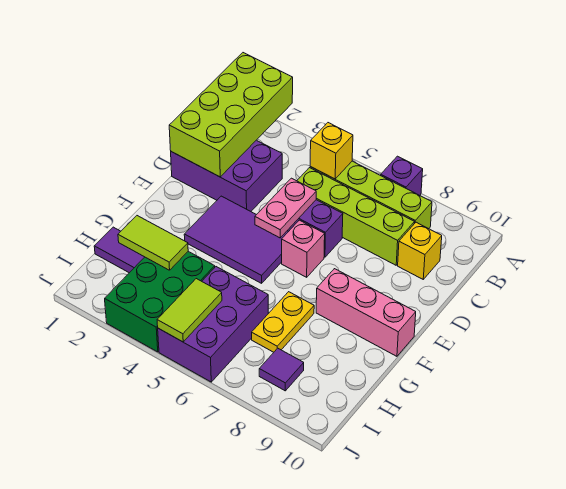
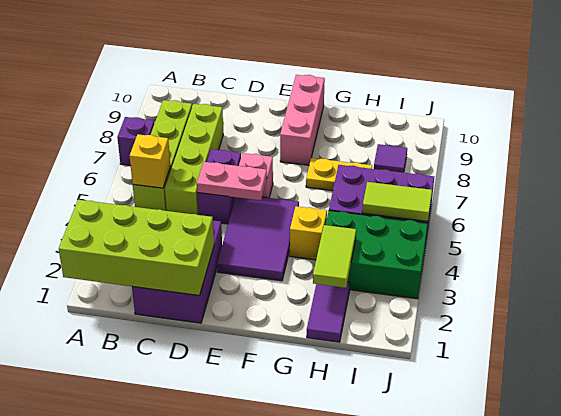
yellow 1x1 brick [398,222,442,279] -> yellow 1x1 brick moved to [290,206,327,260]

